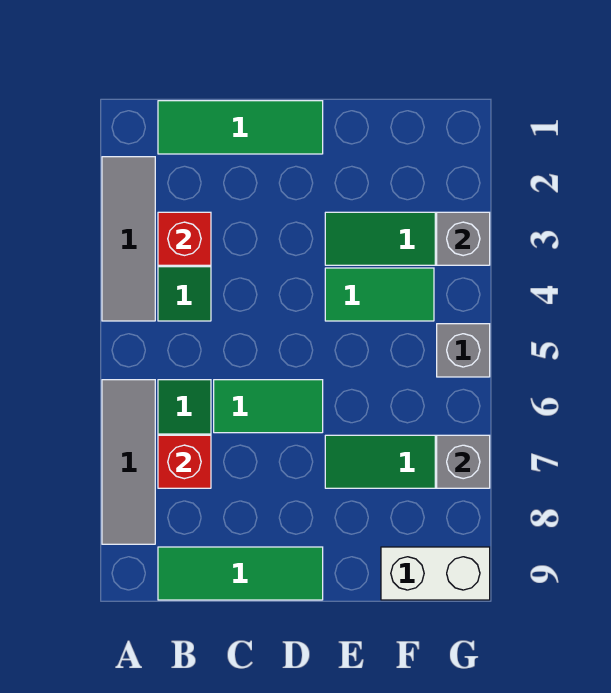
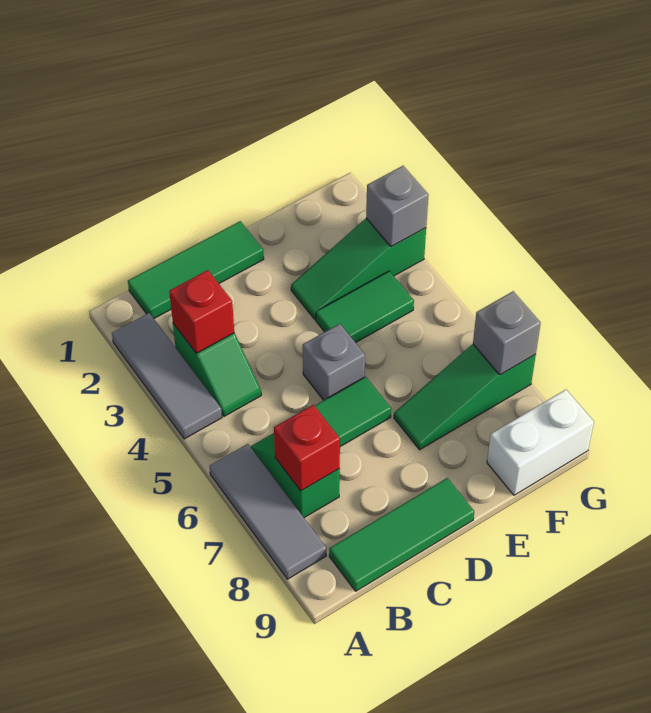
grey 1x1 brick [437,324,490,377] -> grey 1x1 brick moved to [303,324,365,400]

